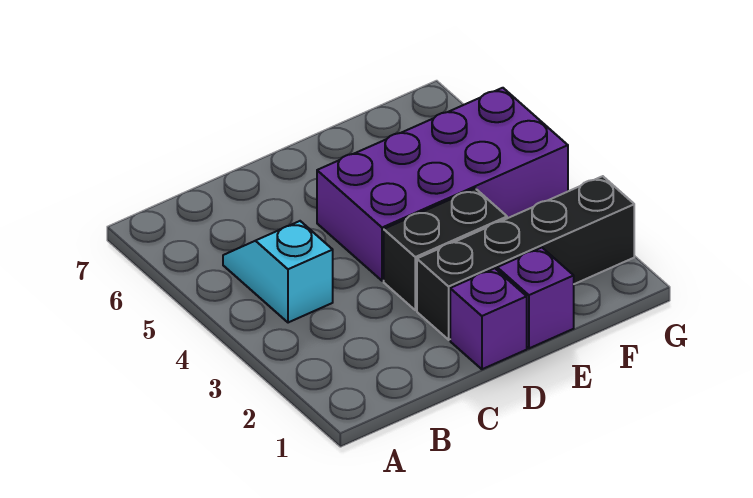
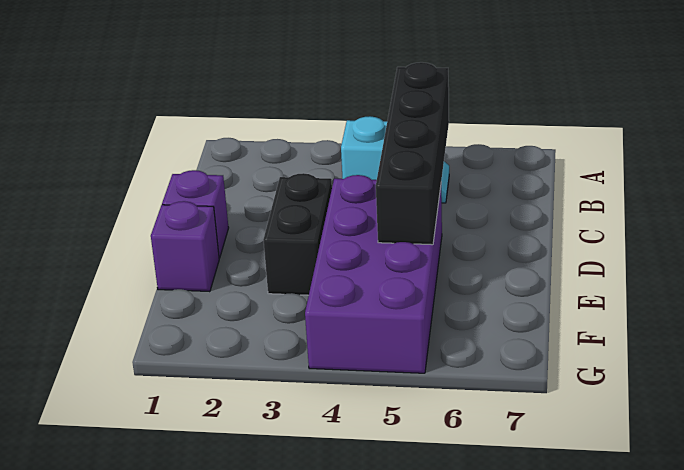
black 1x4 brick [417,176,634,340] -> black 1x4 brick moved to [376,62,449,245]

